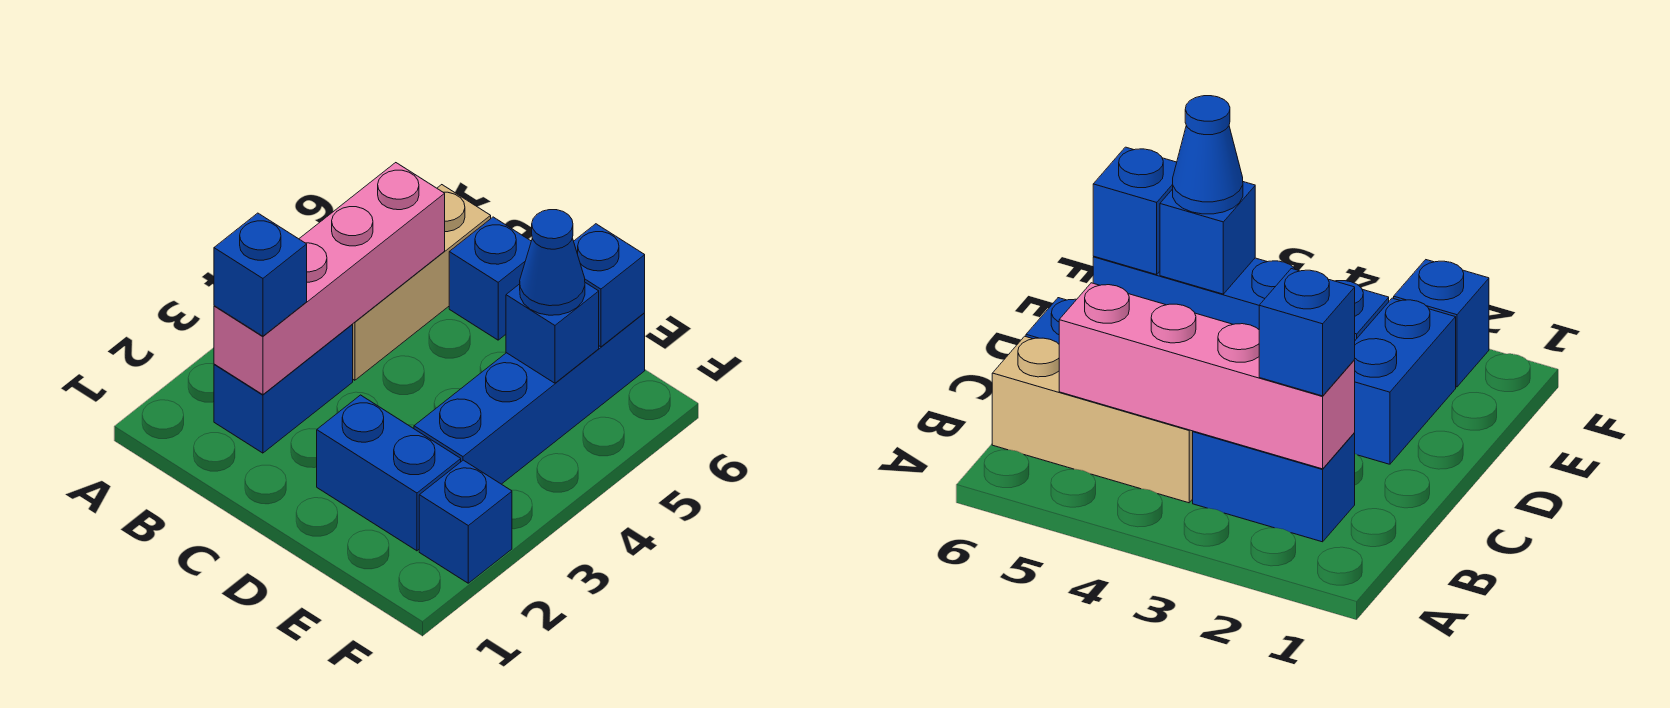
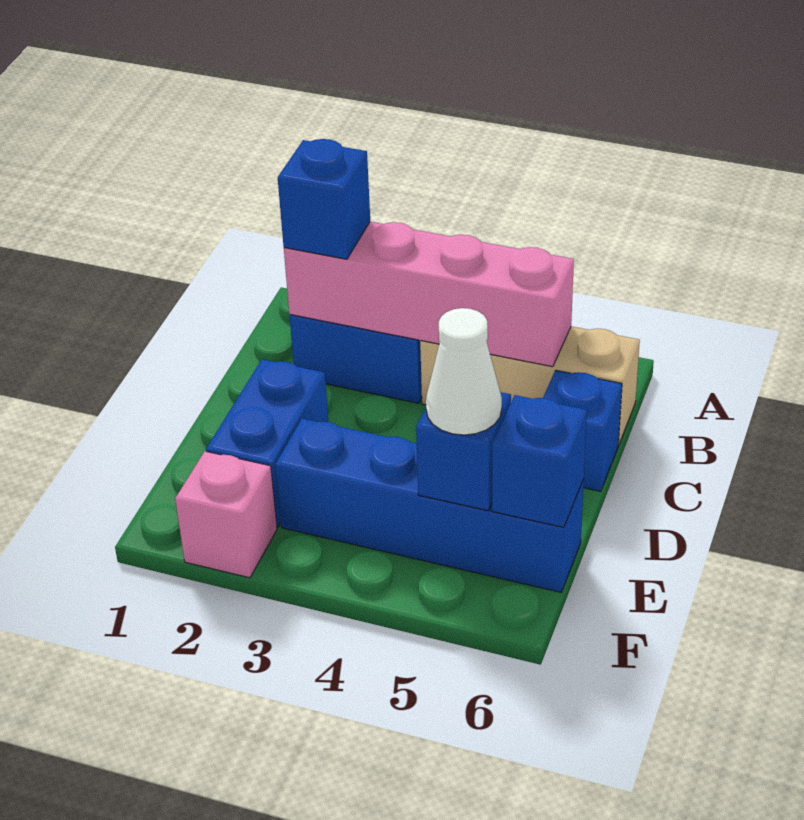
blue 1x1 cone [520,210,585,315] -> white 1x1 cone [426,308,502,435]
blue 1x1 brick [419,460,512,583] -> pink 1x1 brick [175,451,277,578]

